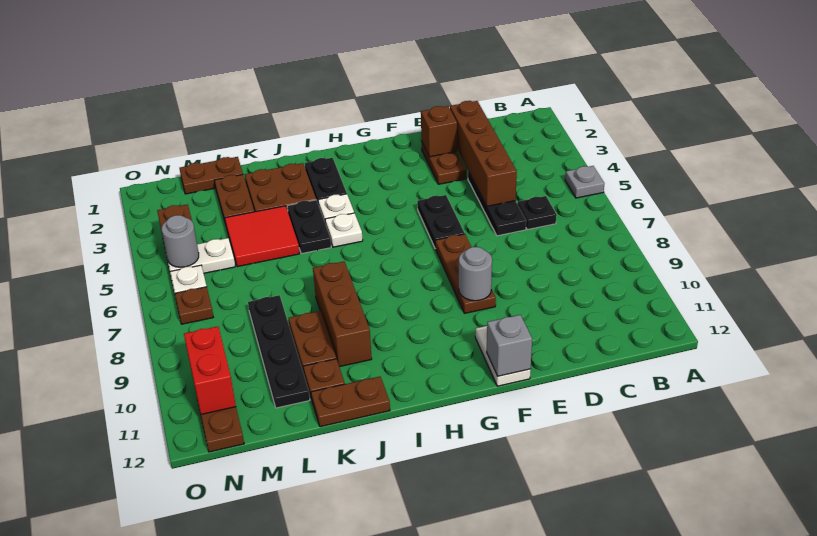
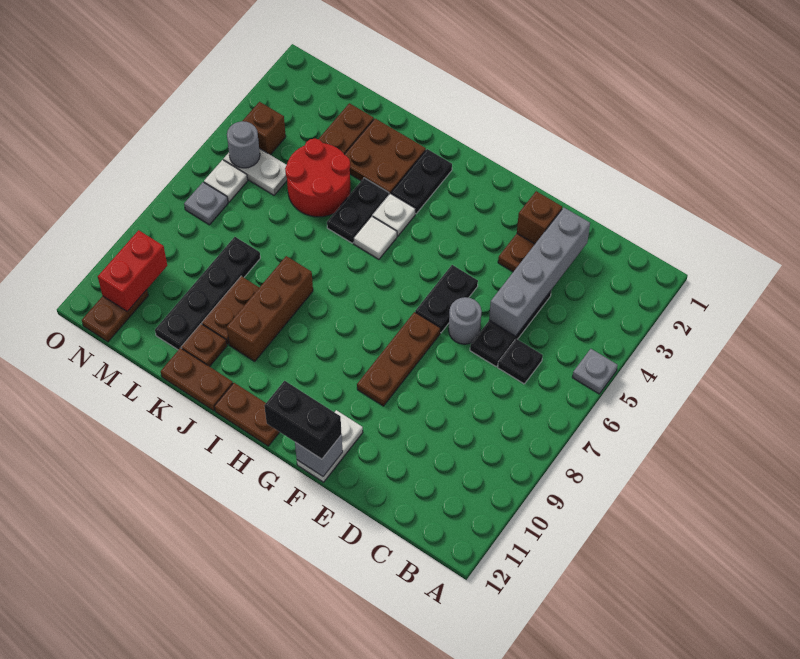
brown 1x4 brick [450,101,517,206] -> grey 1x4 brick [489,208,590,336]
grey 1x1 round brick [459,247,492,301] -> grey 1x1 round brick moved to [449,297,482,344]
none -> black 1x2 brick [264,381,342,459]
white 1x1 plate [325,213,363,247] -> white 1x1 tile [354,216,397,259]
red 2x2 tile [225,206,300,267] -> red 2x2 round brick [285,139,351,217]
brown 1x2 plate [179,157,243,194] -> brown 1x2 plate moved to [214,383,280,446]
brown 1x1 plate [175,287,213,324] -> grey 1x1 plate [184,182,228,225]

